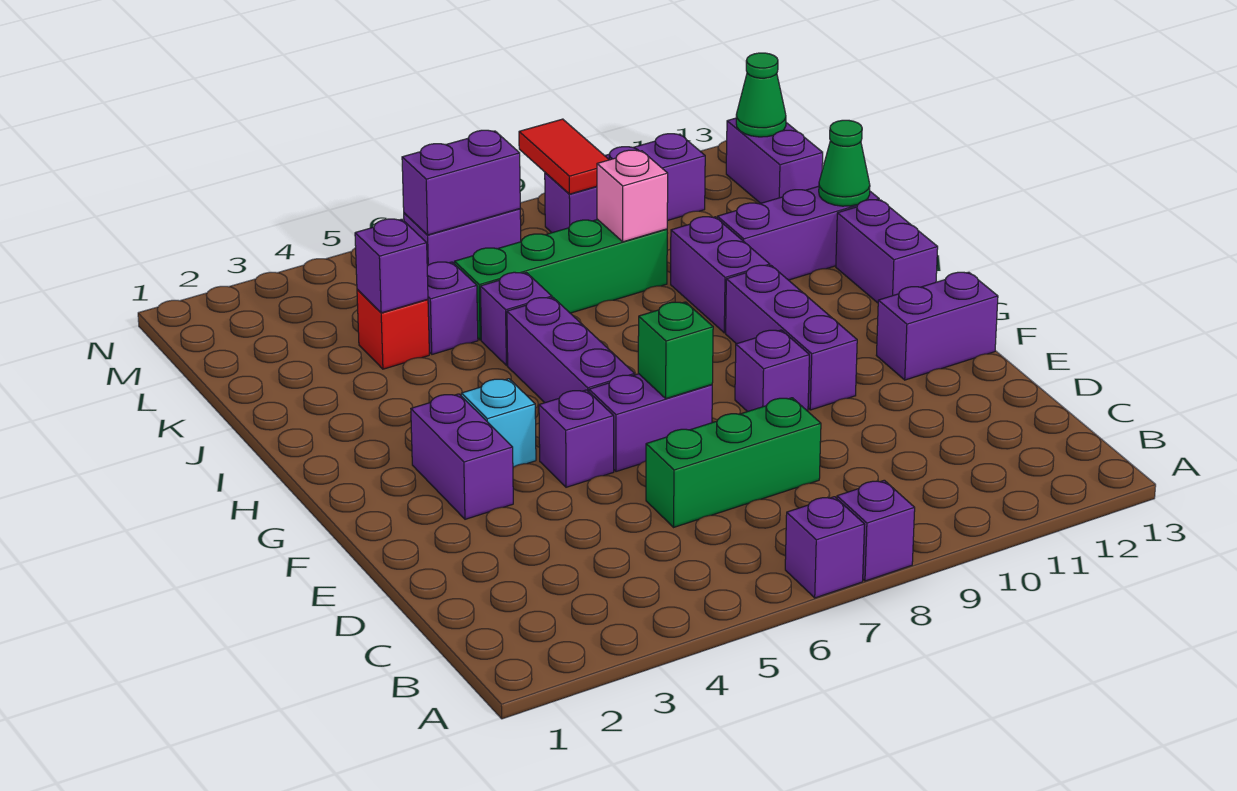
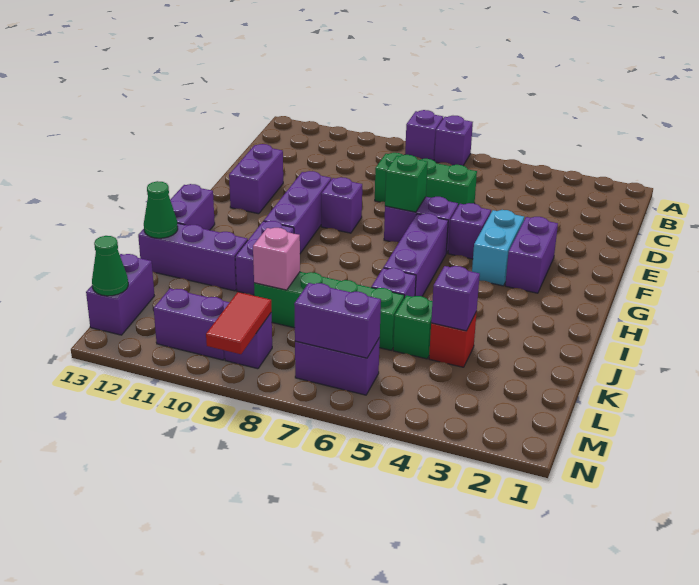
purple 1x2 brick [876,272,998,380] -> purple 1x2 brick turned to [229,144,283,214]
cyan 1x1 brick [461,379,536,467] -> cyan 1x2 brick [472,210,524,286]
purple 1x1 brick [427,262,478,354] -> green 1x1 brick [393,295,432,359]

